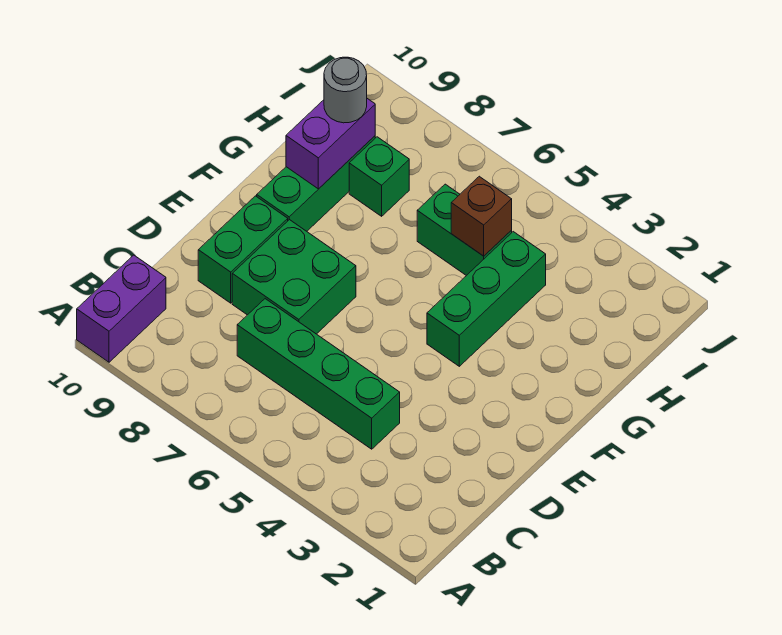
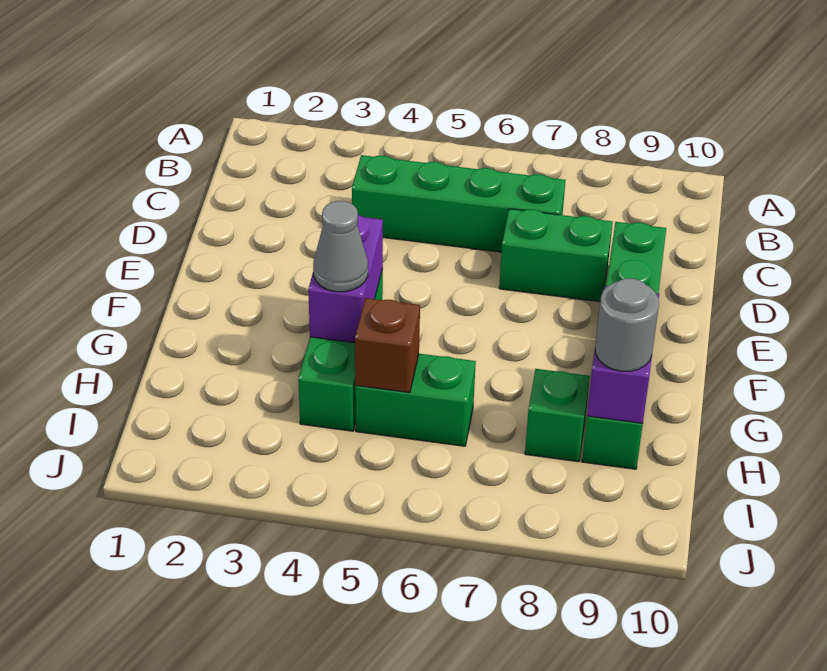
purple 1x2 brick [77,255,166,362] -> purple 1x2 brick moved to [308,215,383,343]
green 2x2 brick [232,220,356,334] -> green 1x2 brick [499,209,613,302]
none -> grey 1x1 cone [313,201,368,292]

